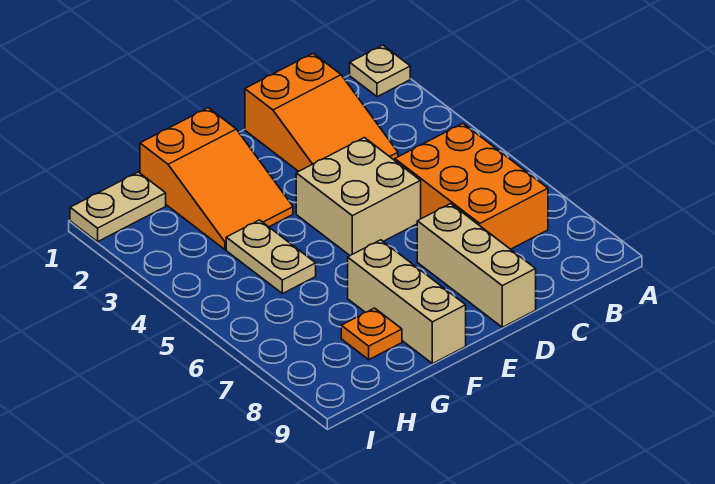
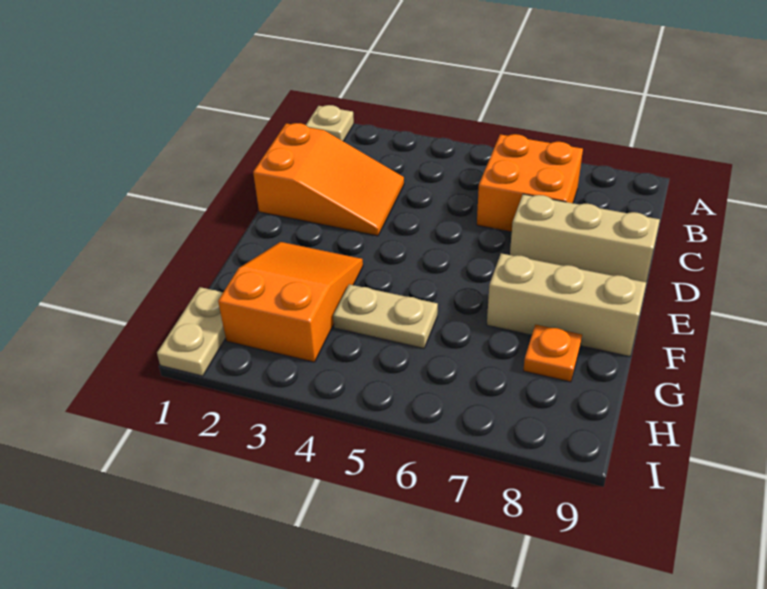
orange 2x3 brick [395,123,548,249] -> orange 2x2 brick [477,134,583,232]
tan 2x2 brick [296,138,421,255] -> none
orange 2x3 slope [140,108,293,249] -> orange 2x3 slope turned to [218,242,363,362]

